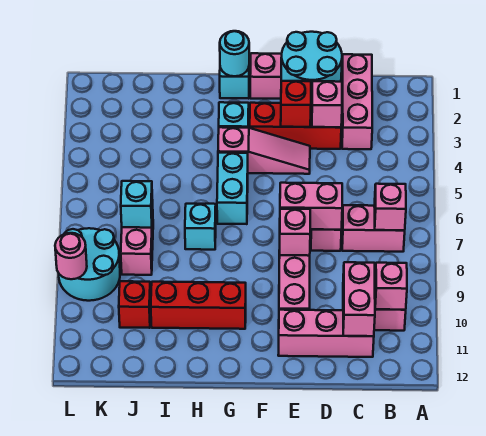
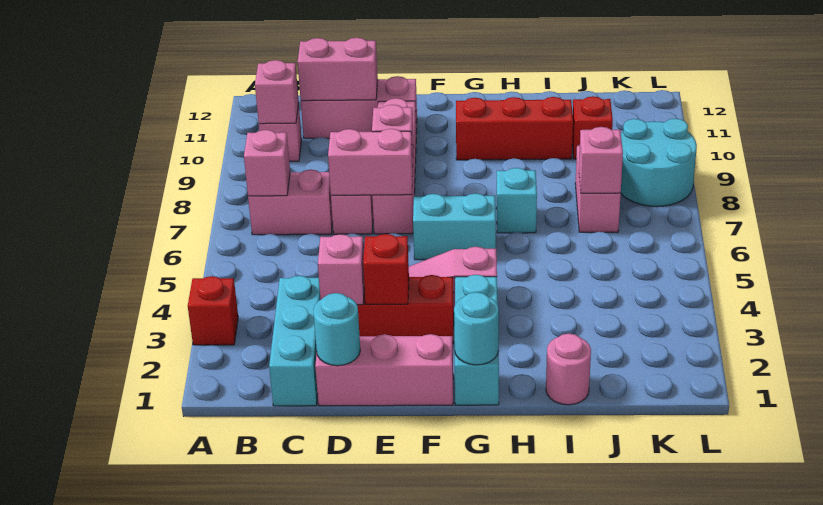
none -> red 1x1 brick [188,276,238,345]
pink 1x3 brick [342,54,372,149] -> cyan 1x3 brick [269,276,320,406]
pink 1x2 brick [343,262,375,336] -> pink 1x2 brick turned to [298,38,378,101]
cyan 2x2 round brick [281,32,342,102] -> cyan 1x1 round brick [313,293,360,366]
cyan 1x2 brick [217,153,248,224] -> cyan 1x2 brick turned to [413,193,496,260]
cyan 1x1 brick [121,181,153,228] -> pink 1x1 brick [579,127,623,193]
pink 1x1 round brick [55,233,87,279] -> pink 1x1 round brick moved to [546,333,591,405]

